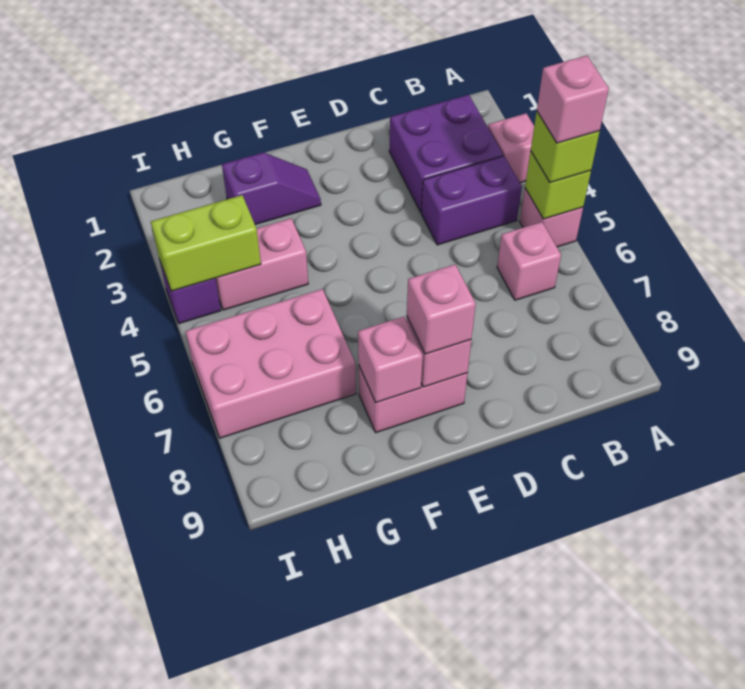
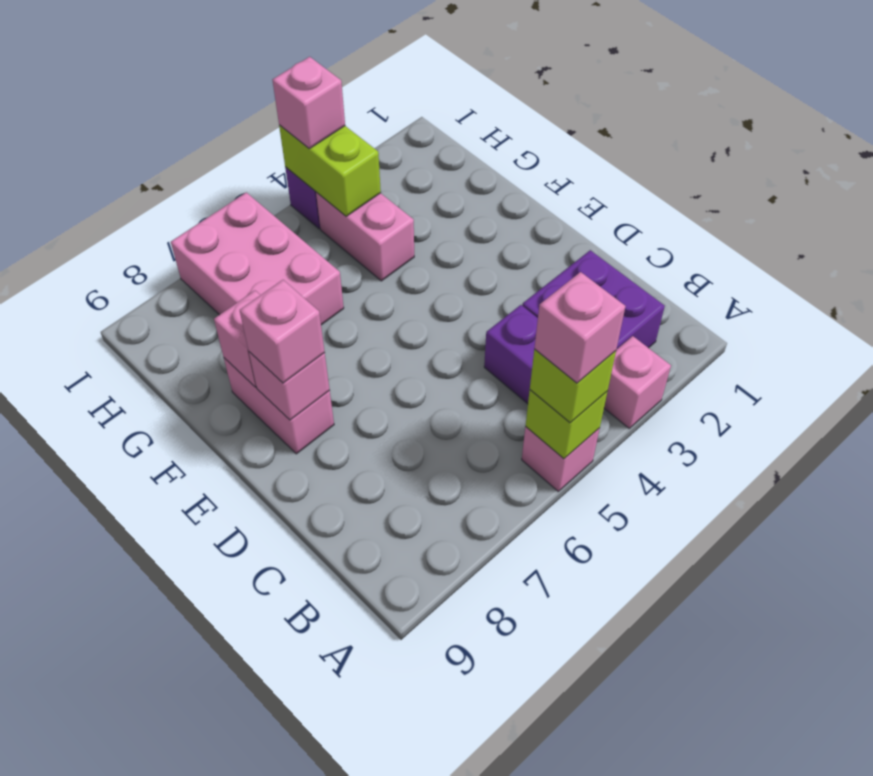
pink 1x1 brick [497,222,561,300] -> pink 1x1 brick moved to [273,57,345,149]
purple 1x2 slope [222,152,321,224] -> none

